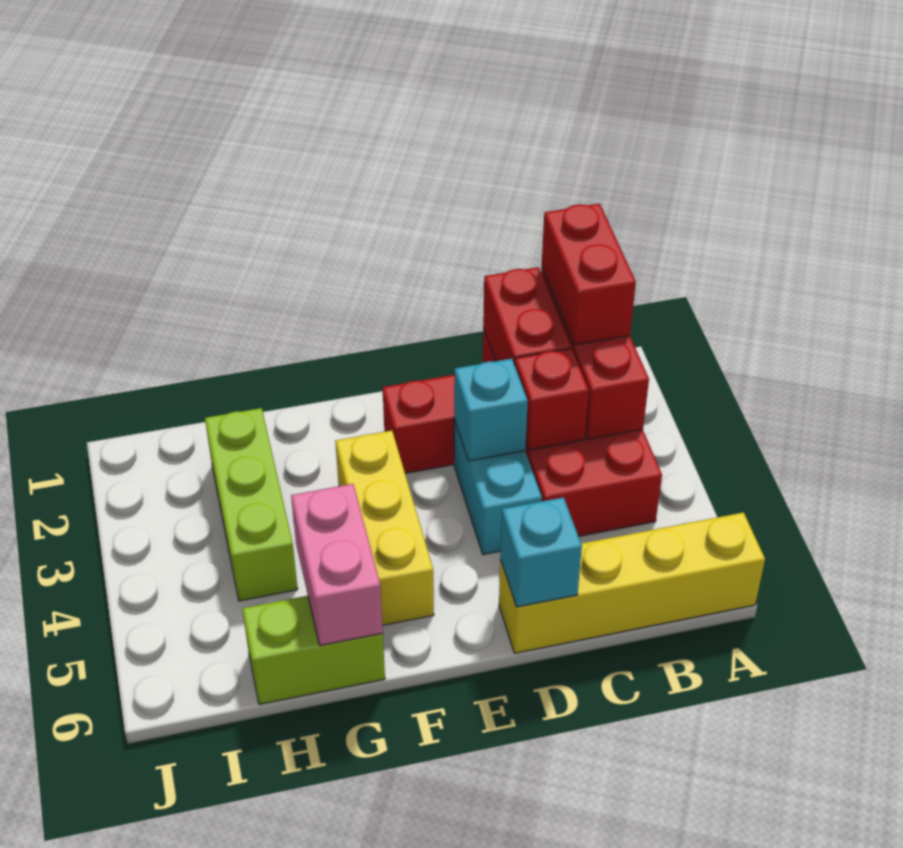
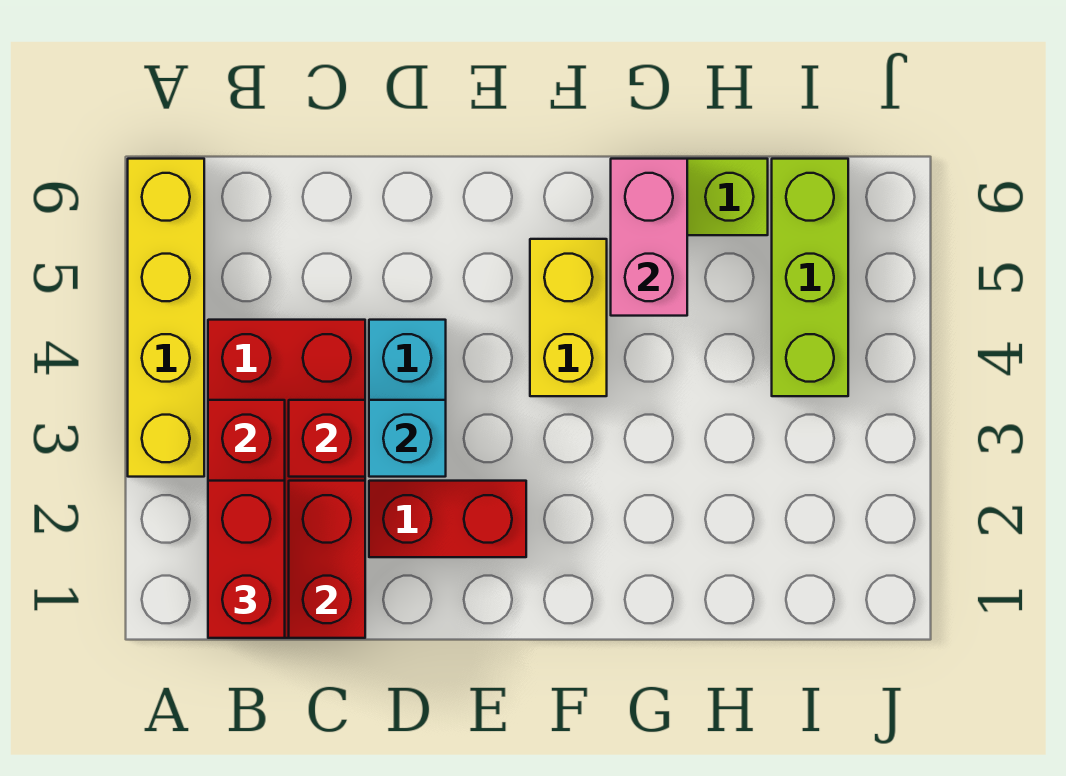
yellow 1x4 brick [499,513,765,653] -> yellow 1x4 brick turned to [128,159,204,477]
cyan 1x1 brick [500,497,582,607] -> none
yellow 1x3 brick [335,431,434,625] -> yellow 1x2 brick [530,239,607,396]
lime 1x3 brick [205,408,298,601] -> lime 1x3 brick moved to [772,159,848,396]

